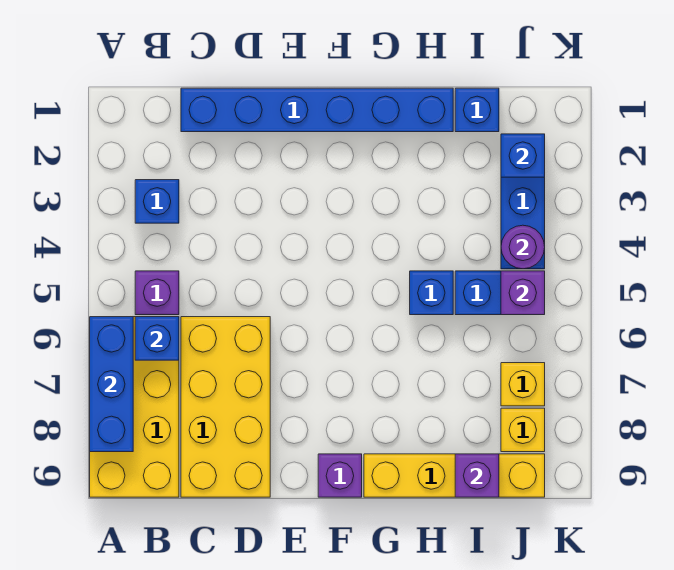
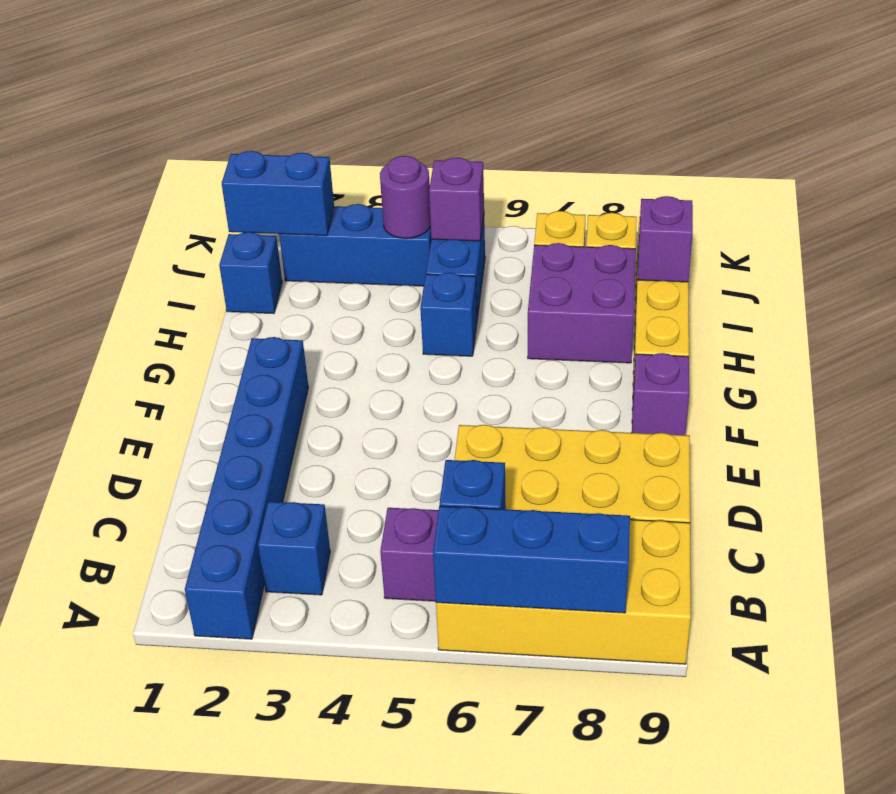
blue 1x6 brick [181,88,453,132] -> blue 1x6 brick moved to [185,337,308,639]
none -> purple 2x2 brick [528,243,636,363]
blue 1x1 brick [501,134,545,177] -> blue 1x2 brick [222,151,334,236]

